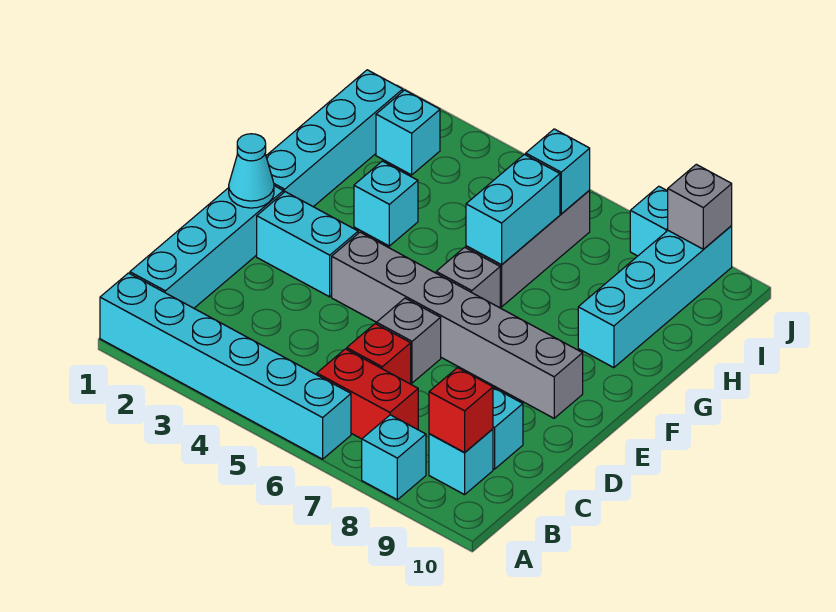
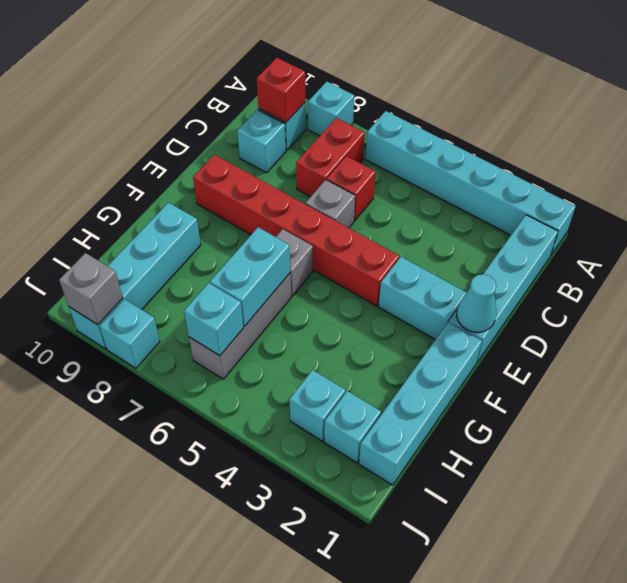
red 1x2 brick [317,349,418,439] -> red 1x2 brick turned to [296,118,365,197]
grey 1x6 brick [332,232,583,418] -> red 1x6 brick [193,155,399,306]
cyan 1x1 brick [354,161,418,246] -> cyan 1x1 brick moved to [289,370,346,441]

